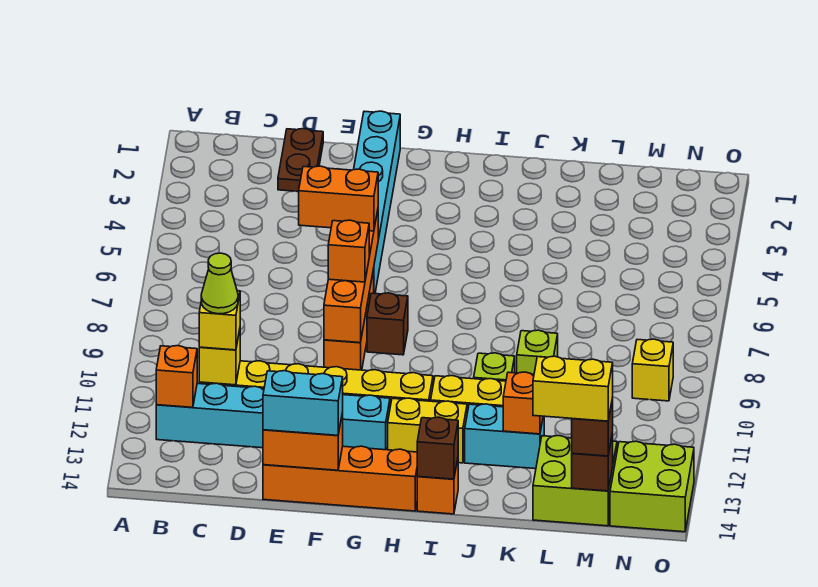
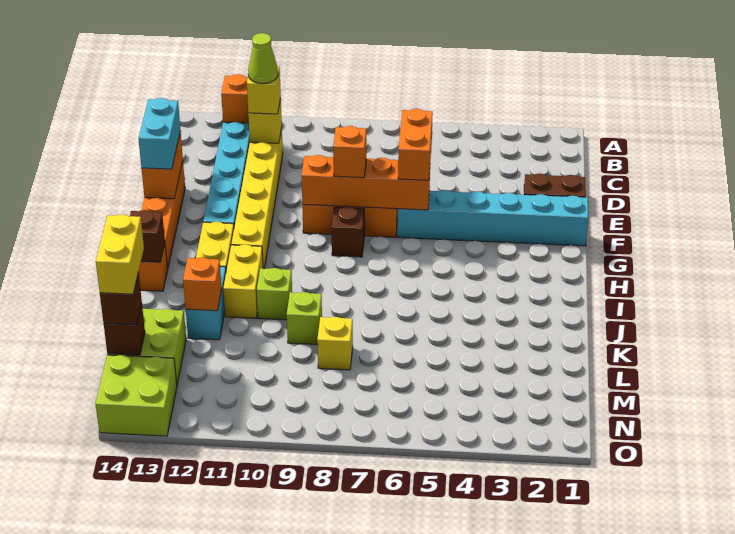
yellow 1x1 brick [632,339,673,401] -> yellow 1x1 brick moved to [317,317,353,370]

